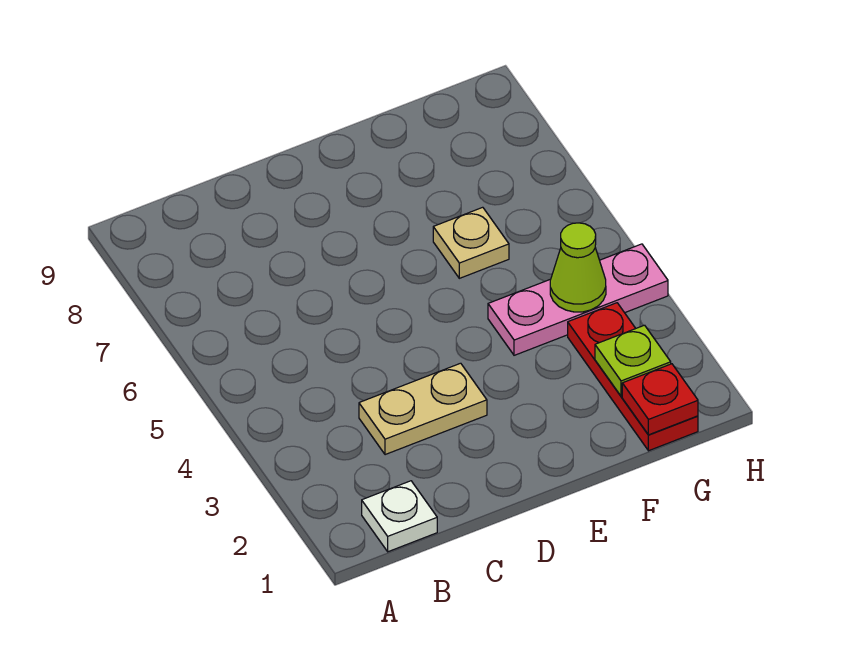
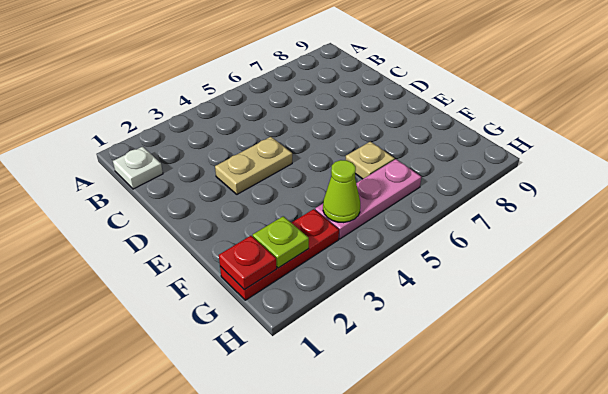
tan 1x2 plate [359,363,487,455] -> tan 1x2 plate turned to [215,137,292,194]
pink 1x3 plate [488,244,668,355] -> pink 1x3 plate turned to [315,159,421,239]

